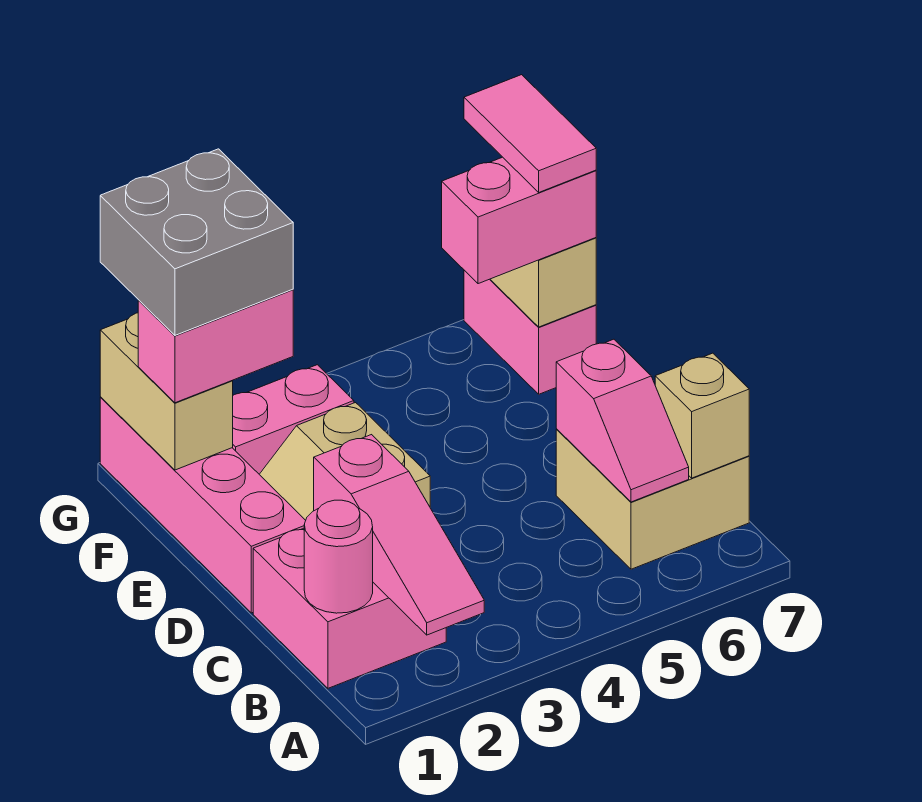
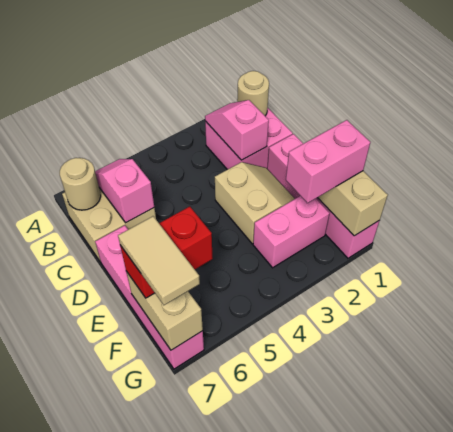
pink 1x3 slope [314,435,484,635] -> pink 1x2 slope [205,100,269,160]
pink 1x1 round brick [304,500,373,613] -> tan 1x1 round brick [237,71,269,116]
tan 1x1 brick [655,353,749,478] -> tan 1x1 round brick [60,158,101,210]
grey 2x2 brick [100,149,293,335] -> none
pink 1x2 brick [442,157,596,284] -> red 1x2 brick [120,206,213,298]
pink 1x2 brick [464,270,596,394] -> pink 1x4 brick [95,225,204,369]
pink 1x2 tile [464,75,596,192] -> tan 1x2 tile [118,216,200,305]

